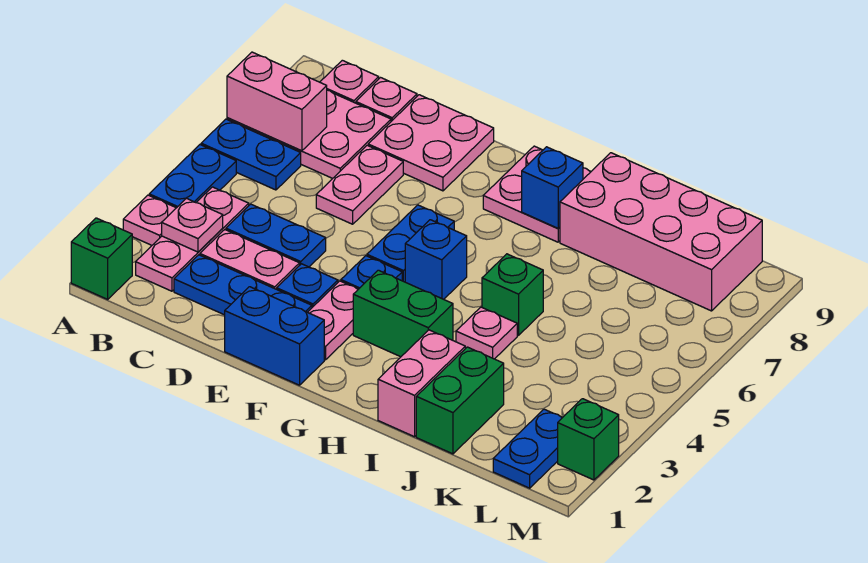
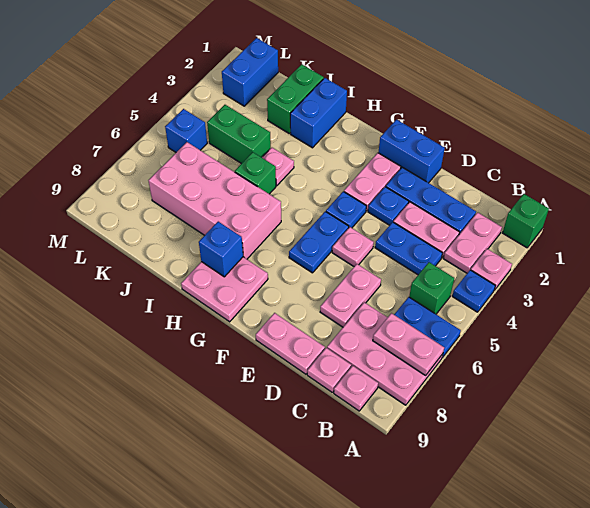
blue 1x2 plate [149,145,236,208] -> blue 1x1 plate [452,270,495,312]
pink 1x2 brick [227,52,327,151] -> pink 1x2 plate [373,313,444,375]
pink 1x3 plate [136,187,249,291] -> pink 1x2 plate [443,212,502,273]
pink 1x1 plate [162,198,223,252] -> pink 1x1 plate moved to [332,227,374,266]
pink 2x2 plate [368,95,494,191] -> pink 1x2 plate [256,313,325,374]
green 1x2 brick [353,270,453,357] -> green 1x2 brick moved to [207,105,271,164]
blue 1x1 brick [405,220,467,299] -> blue 1x1 brick moved to [165,109,207,152]
pink 1x2 brick [378,330,465,437] -> blue 1x2 brick [290,78,347,148]
pink 2x4 brick [560,153,762,311] -> pink 2x4 brick moved to [148,142,281,259]
blue 1x2 plate [493,409,562,488] -> blue 1x2 brick [222,38,278,106]
green 1x1 brick [558,399,619,480] -> green 1x1 brick moved to [409,262,454,314]

